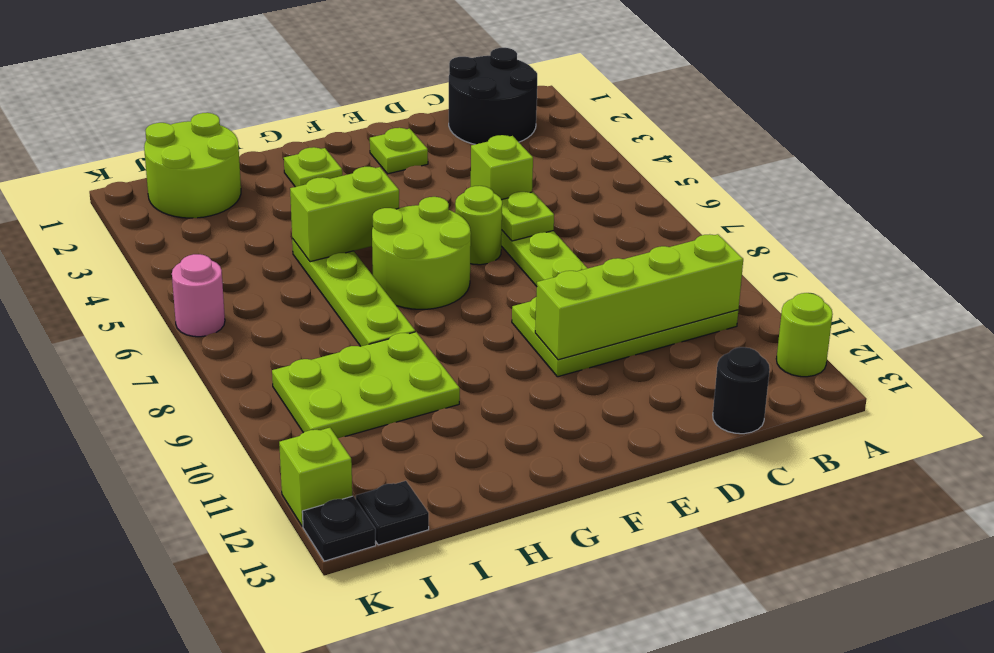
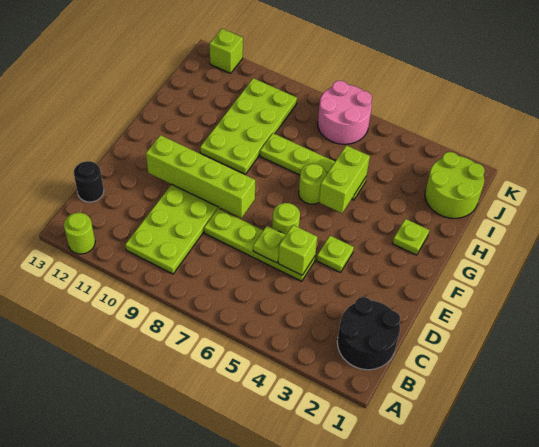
lime 1x4 brick [535,234,743,360] -> lime 1x4 brick turned to [146,135,255,218]
lime 1x1 plate [370,128,428,174] -> lime 1x1 plate moved to [317,236,354,272]
lime 2x2 round brick [372,197,471,309] -> lime 1x1 round brick [299,164,327,204]
lime 2x3 plate [272,332,460,438] -> lime 2x4 plate [200,78,297,174]
black 1x1 plate [356,481,429,545] -> none
pink 1x1 round brick [172,254,225,337] -> pink 2x2 round brick [318,81,372,144]
black 1x1 plate [302,496,376,561] -> none

